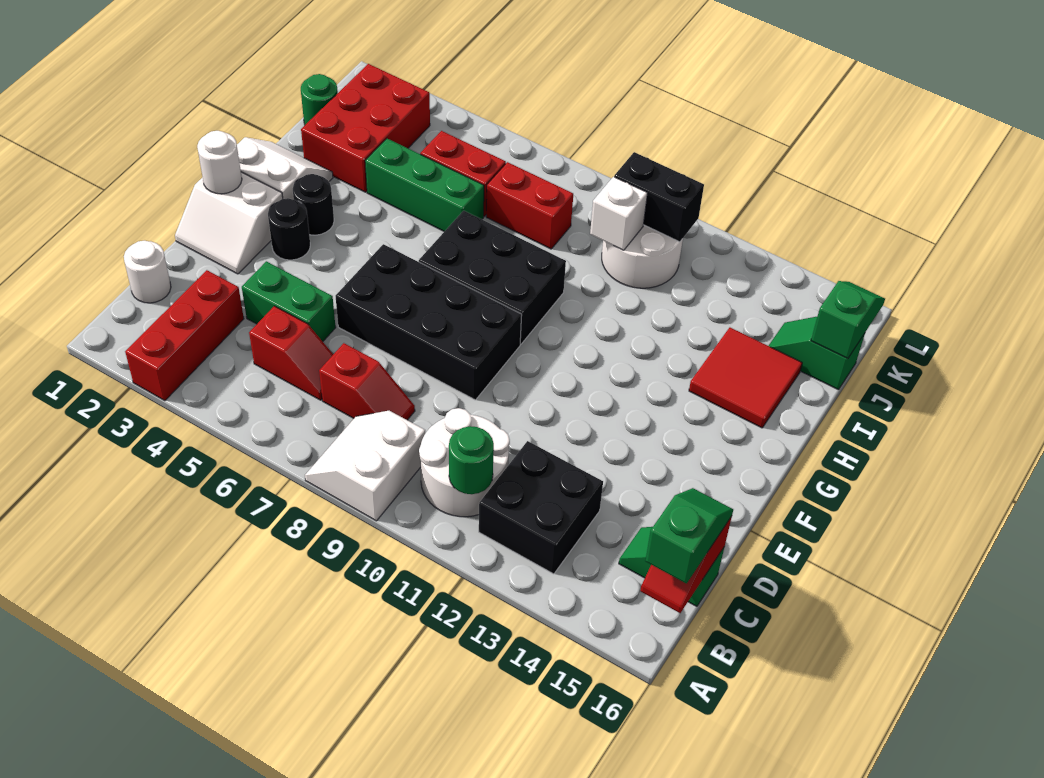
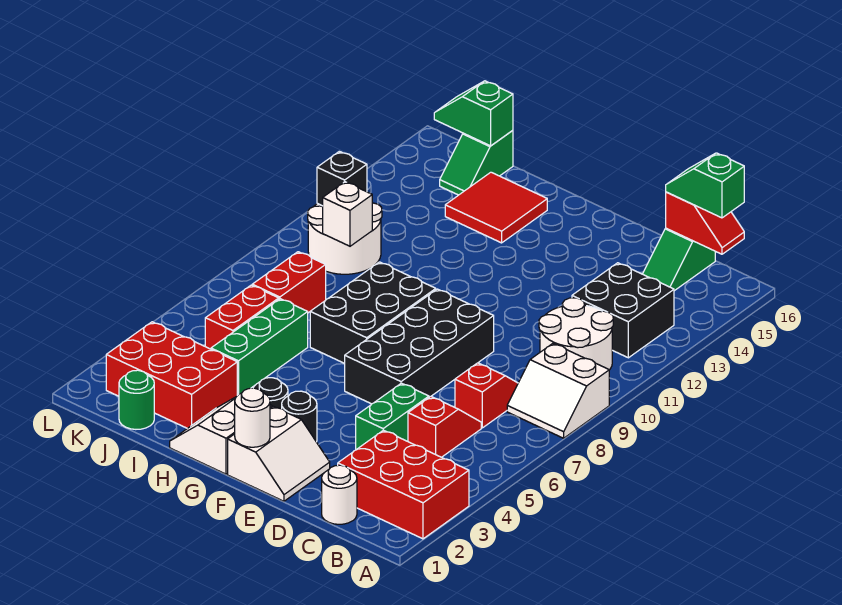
red 1x3 brick [125,270,244,401] -> red 2x3 brick [338,430,469,539]
green 1x1 round brick [449,426,494,494] -> none
black 1x2 brick [614,152,704,242] -> black 1x1 brick [317,151,367,206]

